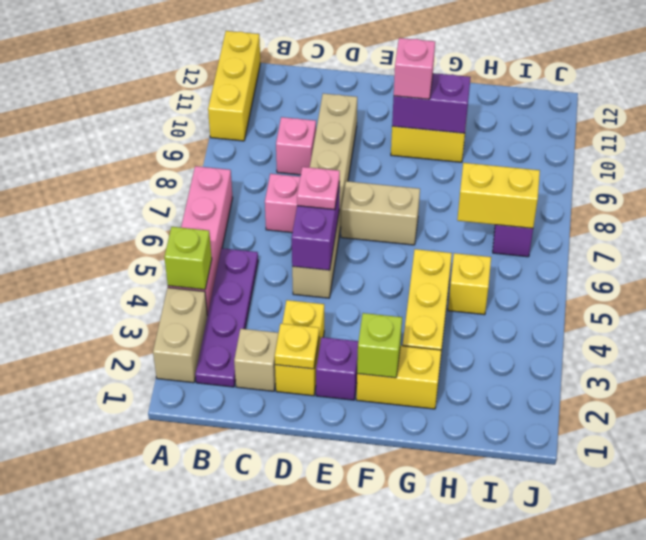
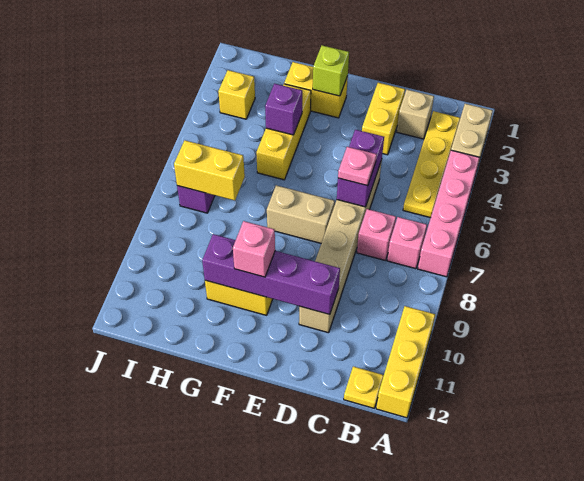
lime 1x1 brick [164,227,212,290] -> none
purple 1x4 plate [195,248,258,387] -> yellow 1x4 plate [403,111,460,218]
pink 1x1 brick [276,117,316,175] -> pink 1x1 brick moved to [387,217,427,269]
yellow 1x1 plate [275,324,319,369] -> yellow 1x1 plate moved to [344,366,384,408]
purple 1x1 brick [316,337,358,400] -> purple 1x1 brick moved to [265,84,302,135]
purple 1x2 brick [392,73,471,134] -> purple 1x4 brick [202,234,340,315]
yellow 1x1 brick [448,253,491,315] -> yellow 1x1 brick moved to [218,70,255,119]

